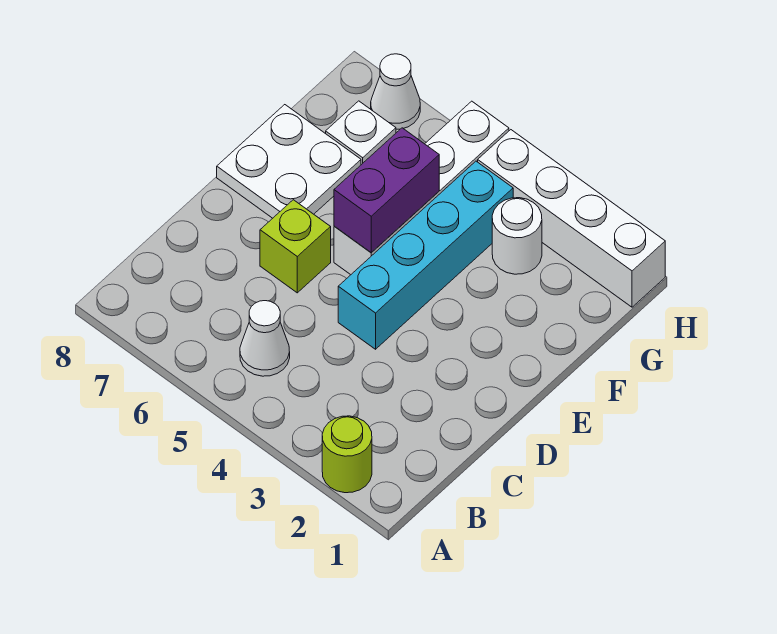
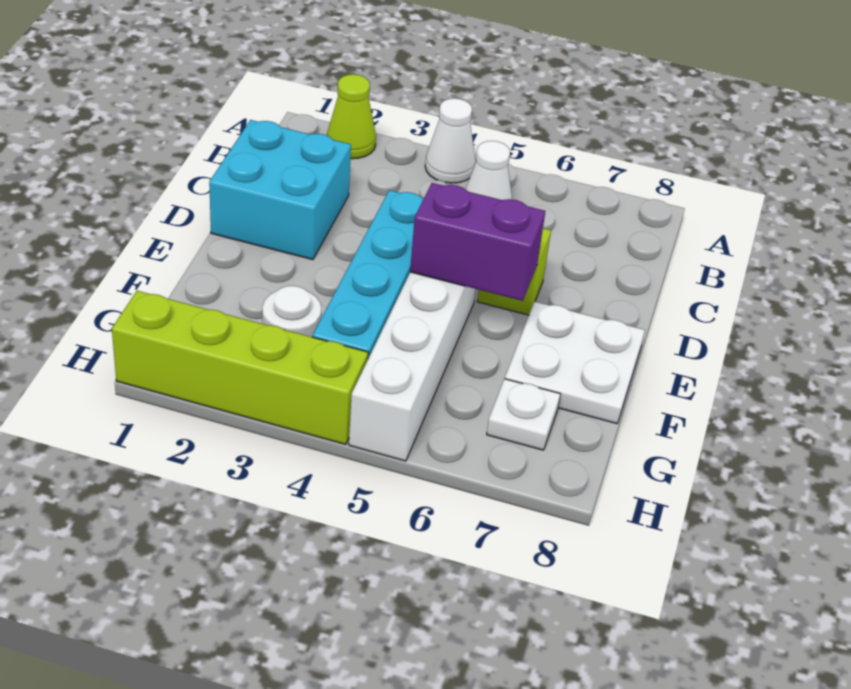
lime 1x1 round brick [322,416,372,493] -> lime 1x1 cone [327,74,376,159]
none -> cyan 2x2 brick [209,120,351,260]
purple 1x2 brick [334,128,439,253] -> purple 1x2 brick turned to [410,183,545,301]
white 1x4 brick [478,130,665,307] -> lime 1x4 brick [112,291,368,445]
white 1x1 cone [371,54,420,129] -> white 1x1 cone moved to [425,98,476,183]

